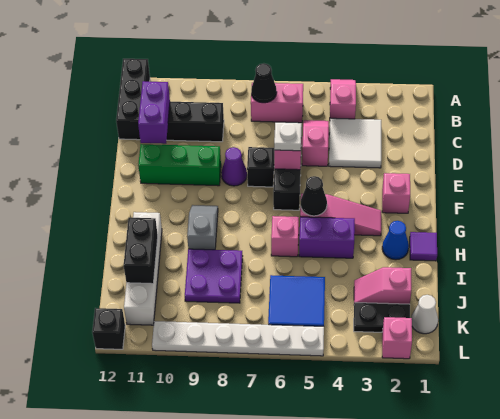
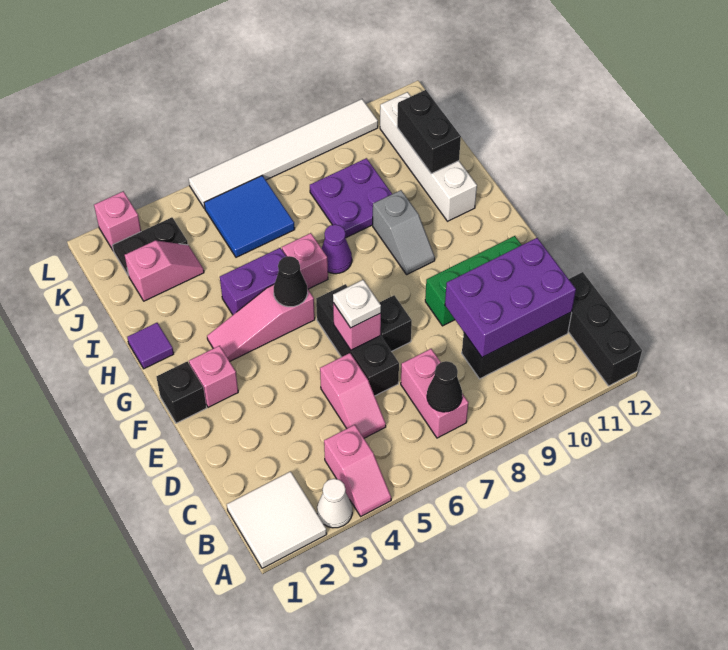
pink 1x2 brick [251,83,303,123] -> pink 1x2 brick turned to [401,349,468,438]
white 2x2 tile [329,118,381,168] -> white 2x2 tile moved to [227,472,327,568]
purple 1x2 brick [138,81,170,144] -> purple 2x3 brick [445,238,576,357]
purple 1x1 cone [221,147,247,186] -> purple 1x1 cone moved to [322,224,352,274]
blue 1x1 cone [382,221,409,260] -> none
white 1x1 cone [411,295,438,334] -> white 1x1 cone moved to [317,479,352,528]
white 1x6 plate [152,321,324,356] -> white 1x6 tile [189,99,378,209]
black 1x1 brick [92,308,125,349] -> black 1x1 brick moved to [156,362,206,423]

